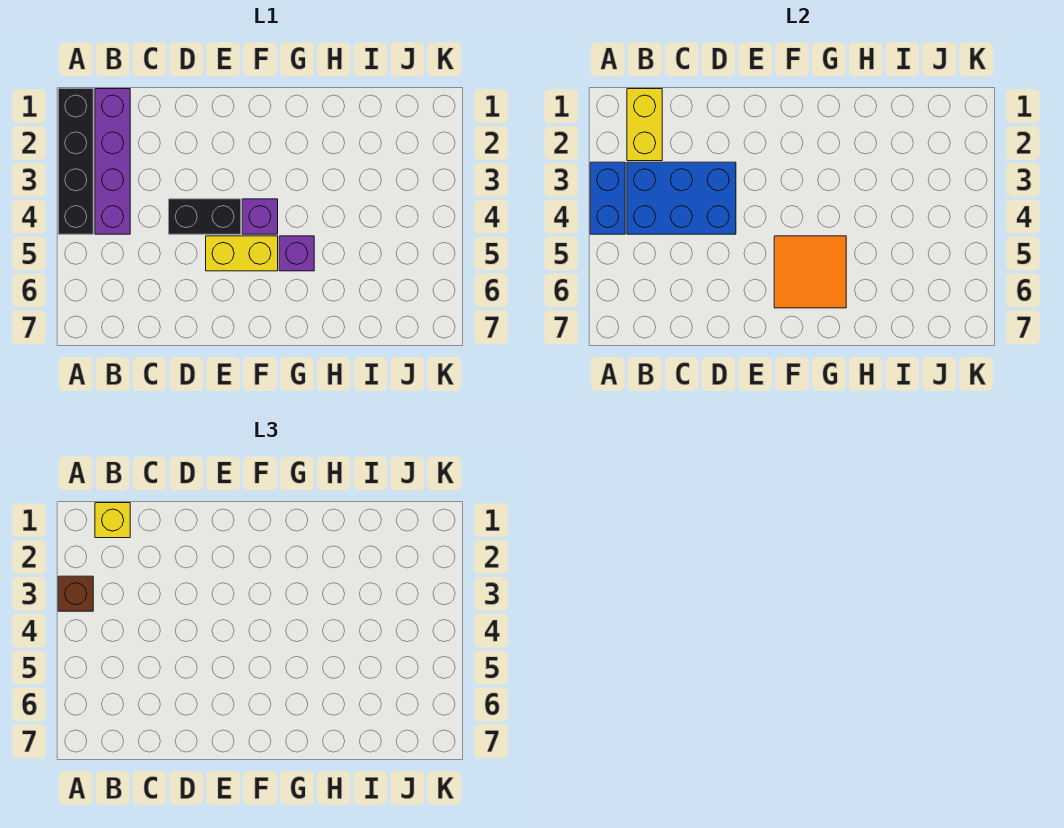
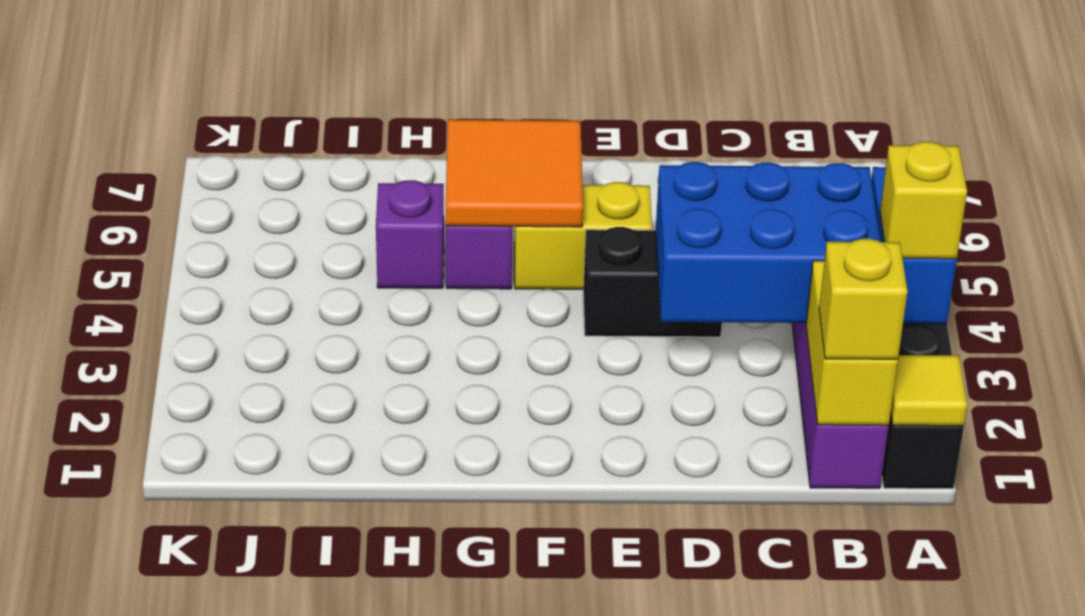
none -> yellow 1x1 tile [891,355,967,426]
brown 1x1 brick [58,576,93,611] -> yellow 1x1 brick [880,142,967,259]
purple 1x1 brick [242,199,278,234] -> purple 1x1 brick moved to [376,180,444,288]

